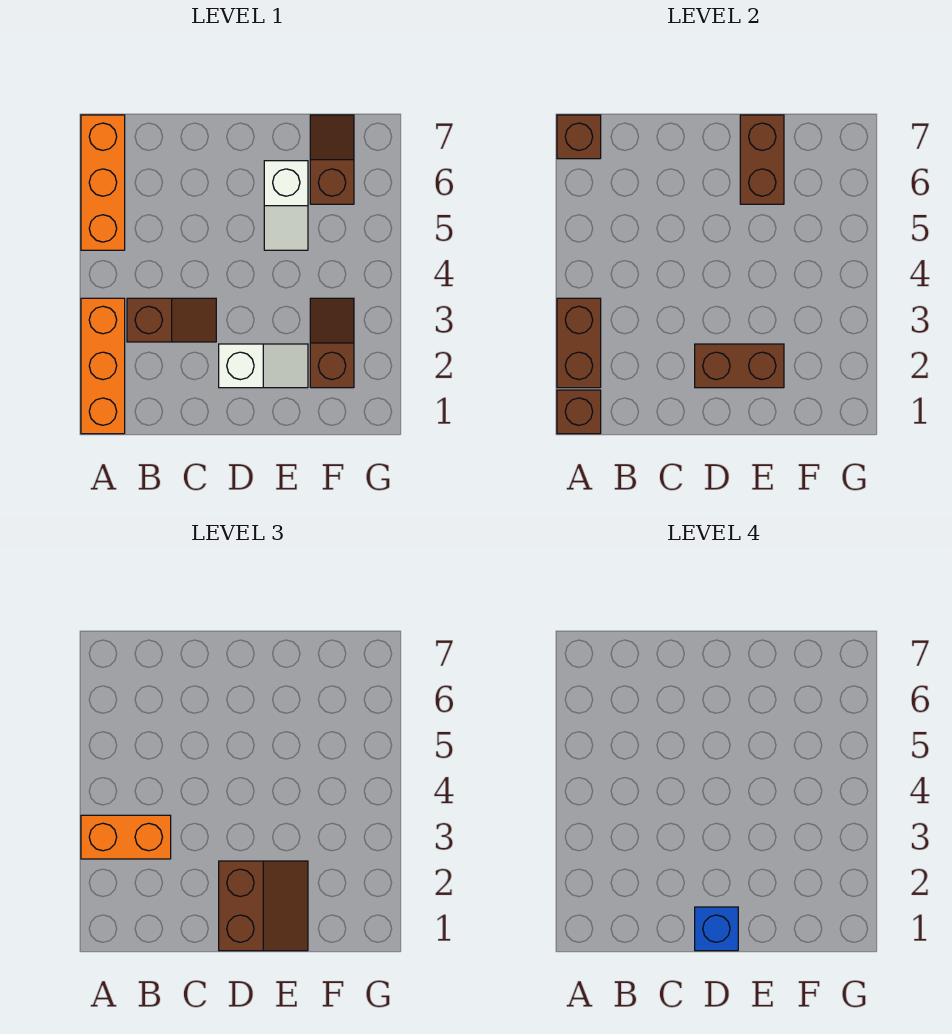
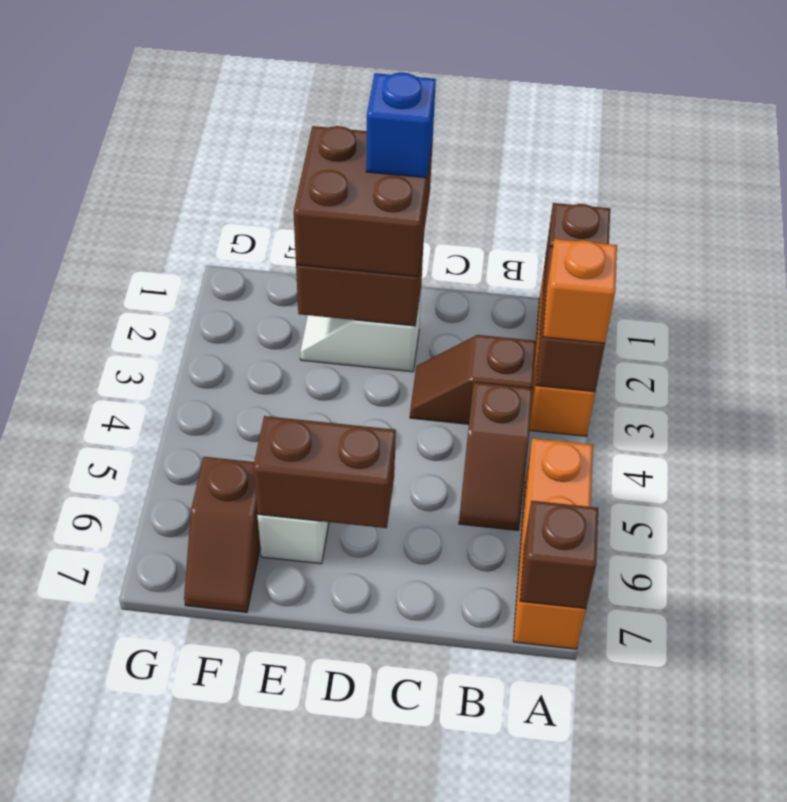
orange 1x2 brick [81,815,171,859] -> orange 1x1 brick [543,239,617,343]
brown 2x2 slope [219,861,308,951] -> brown 2x2 brick [294,126,433,277]
brown 1x2 brick [740,115,784,204] -> brown 1x2 brick turned to [253,416,396,528]
brown 1x2 slope [310,298,354,388] -> brown 1x2 slope moved to [459,382,533,530]

